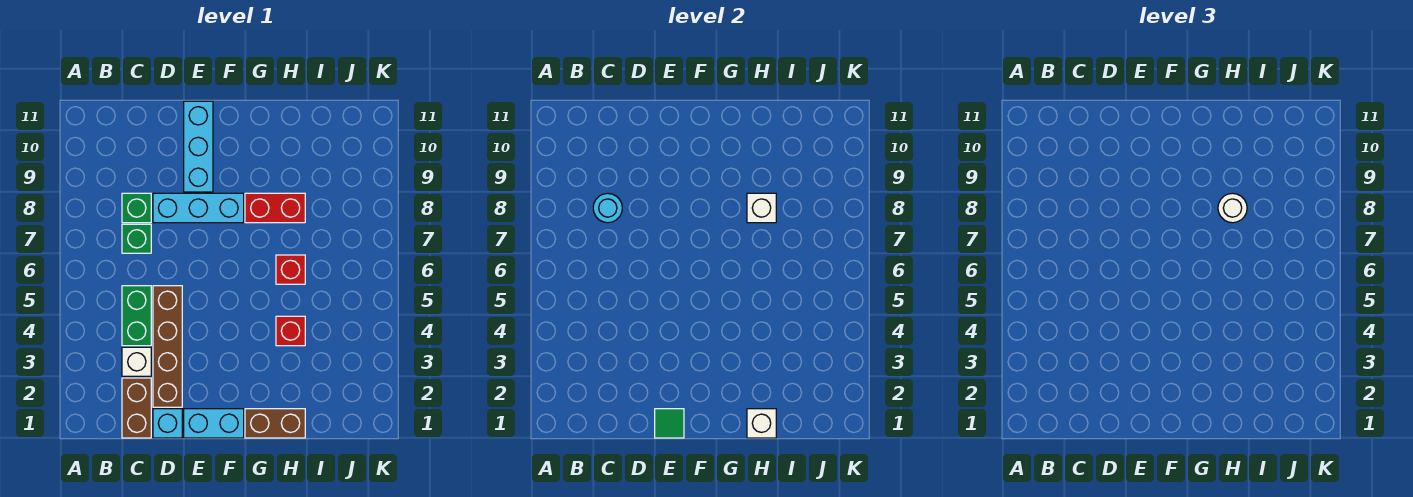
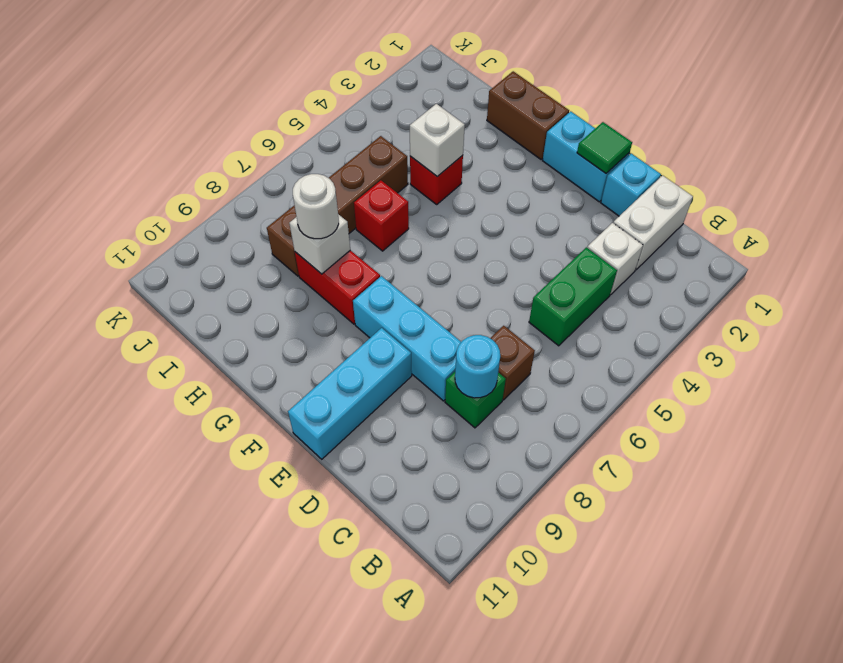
brown 1x2 brick [122,378,151,438] -> white 1x2 brick [613,175,693,270]
green 1x1 brick [122,224,151,253] -> brown 1x1 brick [490,326,535,400]
brown 1x4 brick [153,286,182,407] -> brown 1x4 brick moved to [267,136,408,276]
white 1x1 brick [747,409,776,438] -> white 1x1 brick moved to [410,104,465,177]

